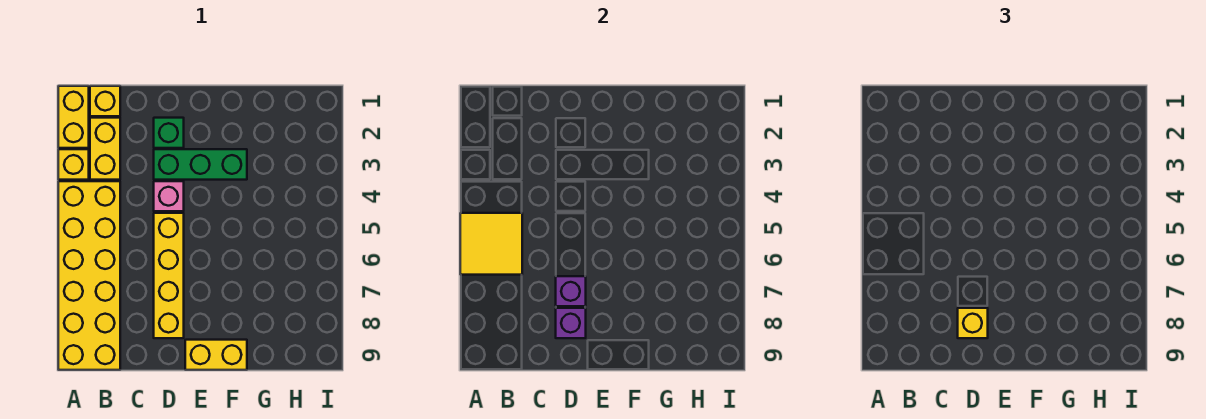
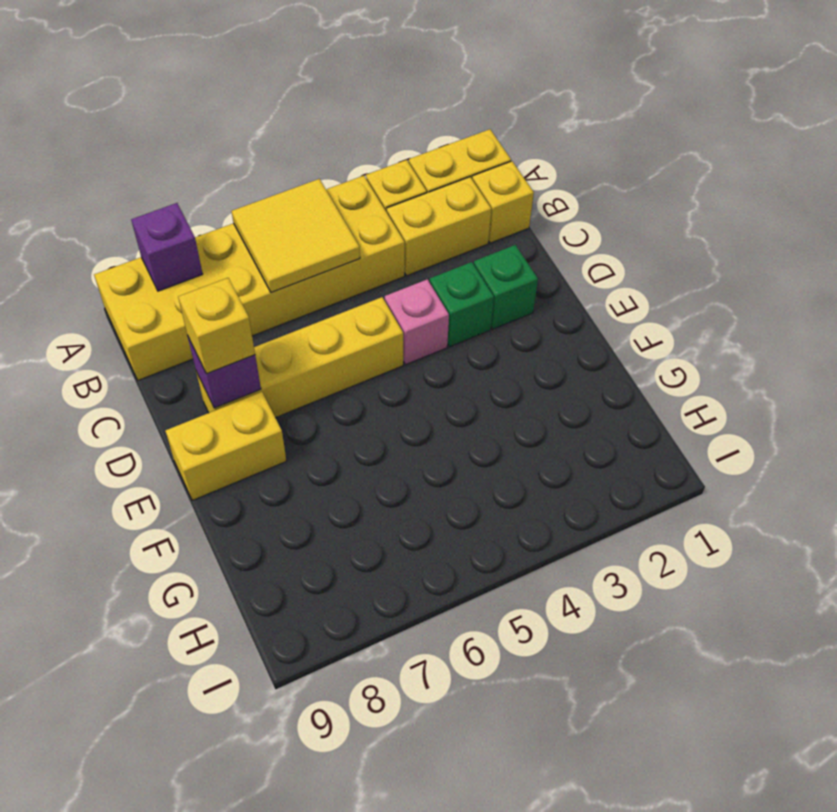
green 1x3 brick [154,149,247,180] -> green 1x1 brick [430,262,494,347]
purple 1x1 brick [556,276,586,306] -> purple 1x1 brick moved to [131,203,203,291]
yellow 1x2 brick [185,340,247,370] -> yellow 1x2 brick turned to [165,392,286,500]

